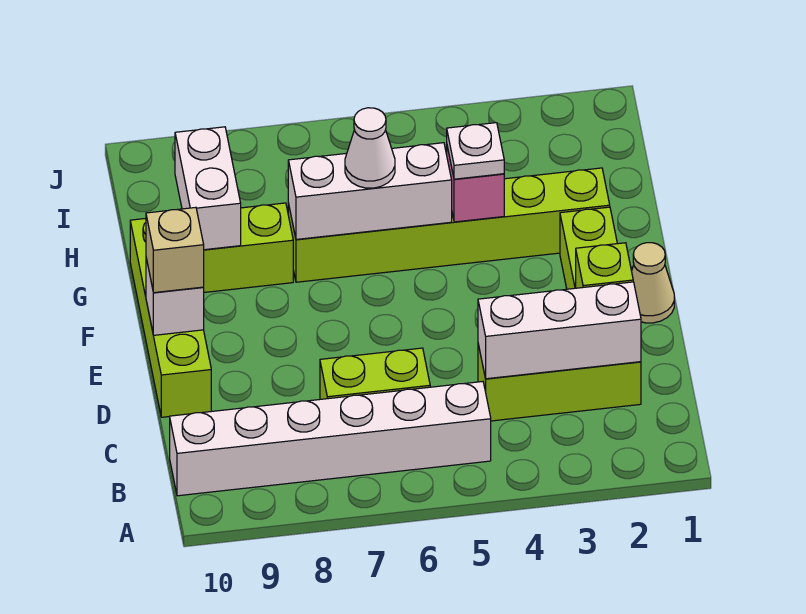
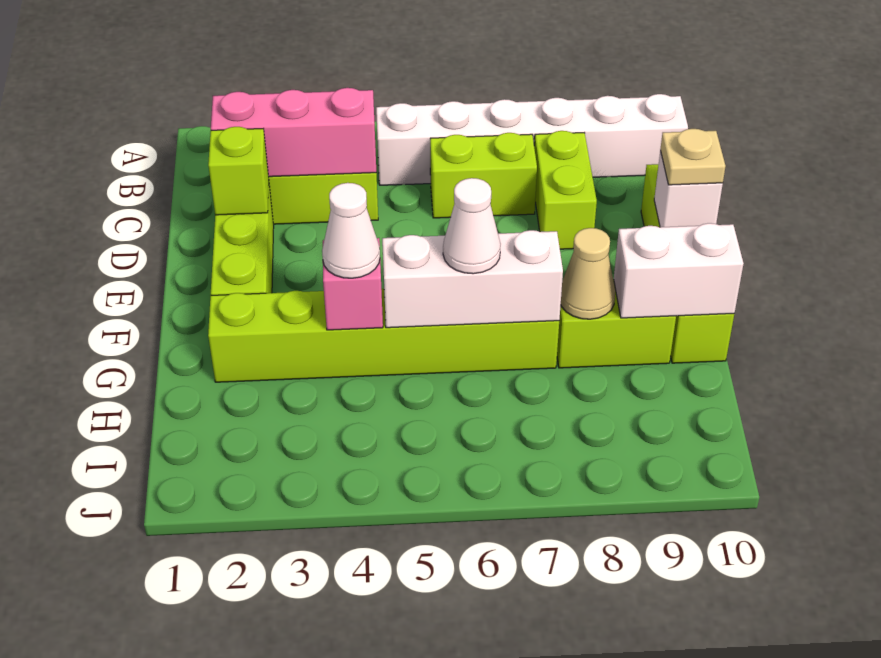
white 1x3 brick [478,282,641,379] -> pink 1x3 brick [211,88,376,177]
none -> lime 1x2 brick [534,131,597,249]
tan 1x1 cone [632,243,674,323] -> tan 1x1 cone moved to [561,228,615,319]
tan 1x1 brick [146,207,204,293] -> tan 1x1 plate [660,129,726,185]
white 1x1 plate [447,123,504,179] -> white 1x1 cone [322,183,380,278]
white 1x2 brick [175,127,241,250] -> white 1x2 brick turned to [614,223,744,318]

